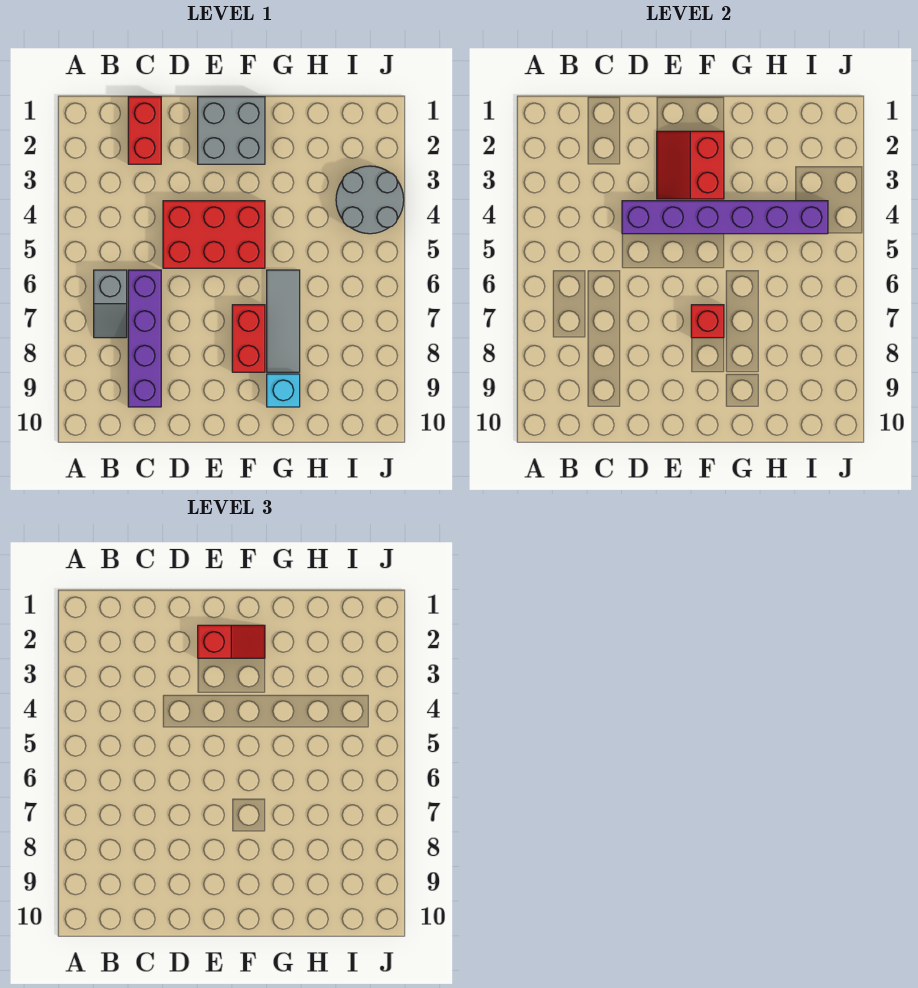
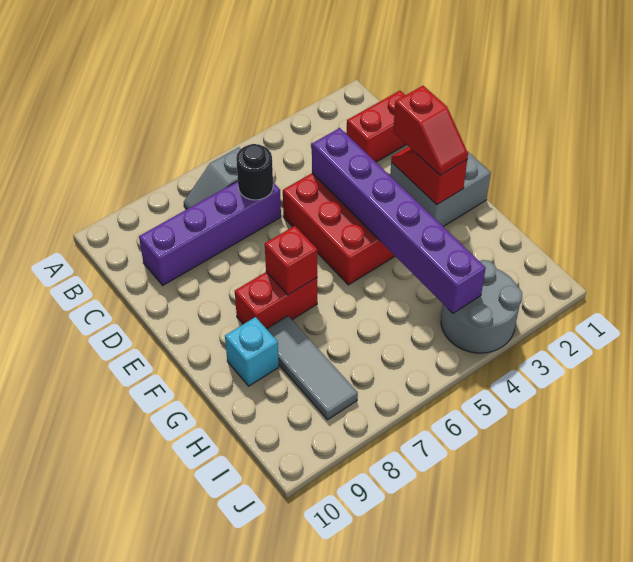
none -> black 1x1 round brick [236,144,273,200]
red 2x2 slope [657,131,724,199] -> red 1x2 slope [391,147,467,205]
grey 1x3 tile [267,270,300,372] -> grey 1x3 tile turned to [267,316,358,420]

